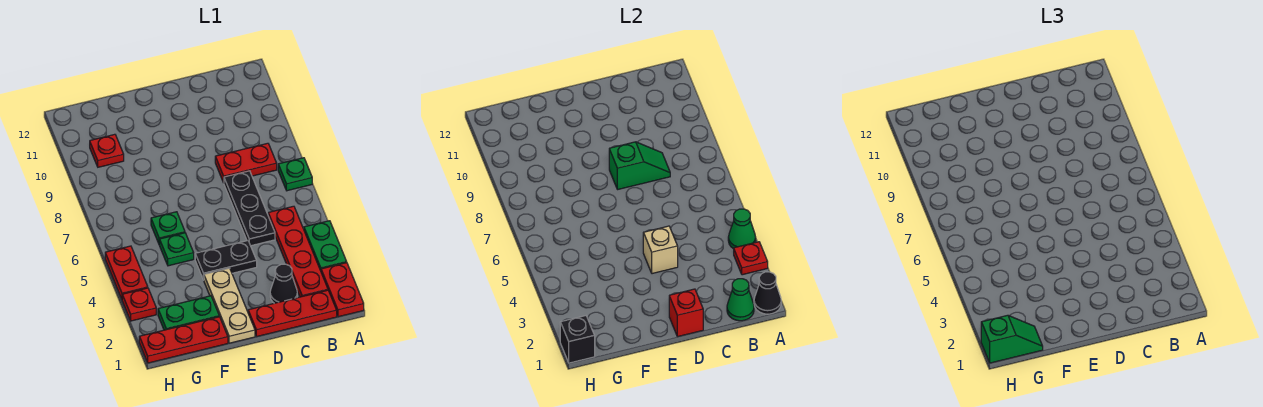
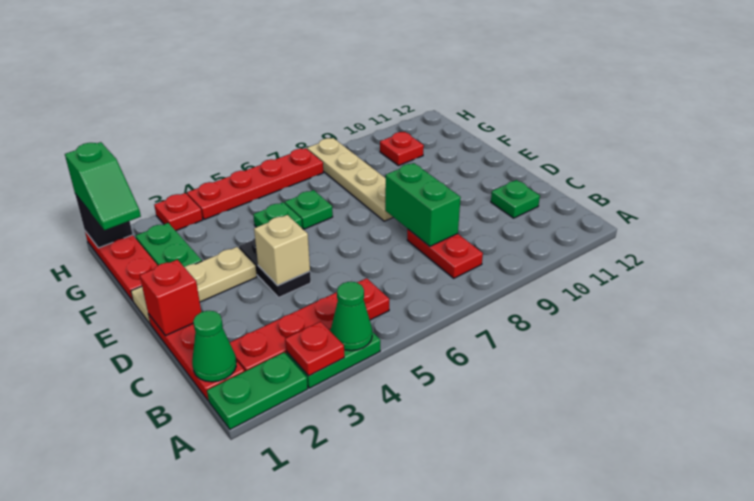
red 1x2 plate [321,263,364,317] -> green 1x2 plate [207,352,308,430]
black 1x1 cone [754,272,781,314] -> none
green 1x1 plate [278,158,312,191] -> green 1x1 plate moved to [491,180,540,218]
black 1x1 cone [270,264,297,303] -> none
black 1x3 plate [224,171,275,246] -> none
green 1x2 slope [609,142,670,190] -> green 1x2 brick [385,163,461,246]
none -> tan 1x4 plate [307,138,393,221]
red 1x2 plate [105,246,148,299] -> red 1x4 plate [187,148,323,219]

